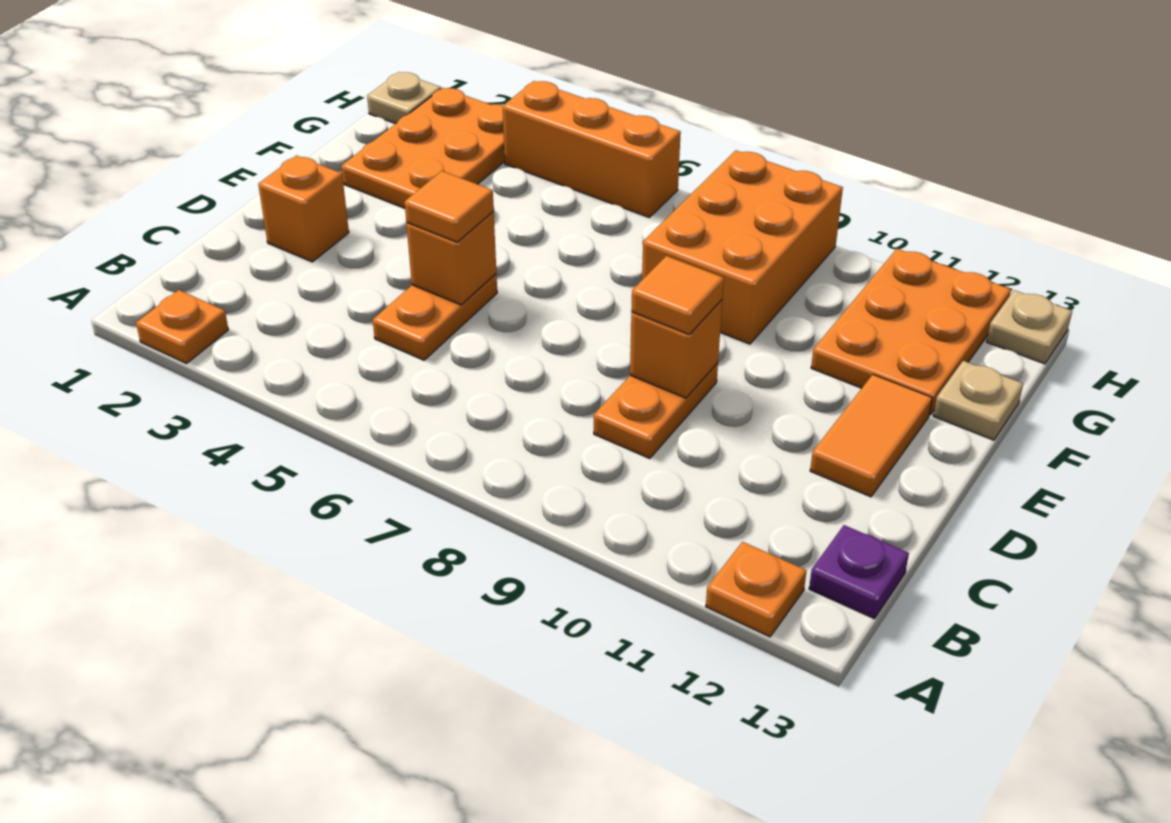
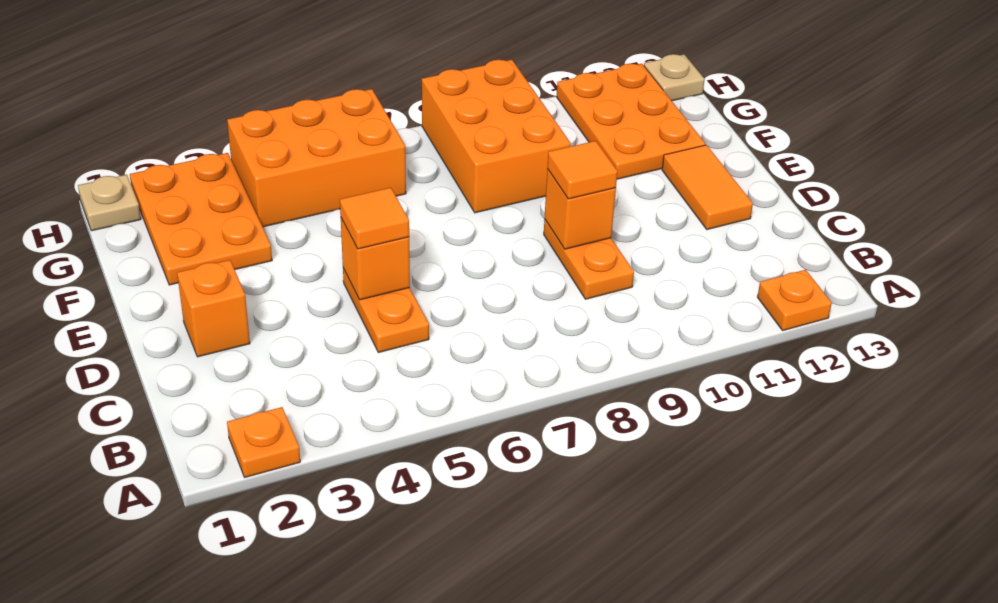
purple 1x1 plate [809,525,909,619] -> none
tan 1x1 plate [933,361,1023,440] -> none
orange 1x3 brick [503,81,681,218] -> orange 2x3 brick [227,89,406,227]

